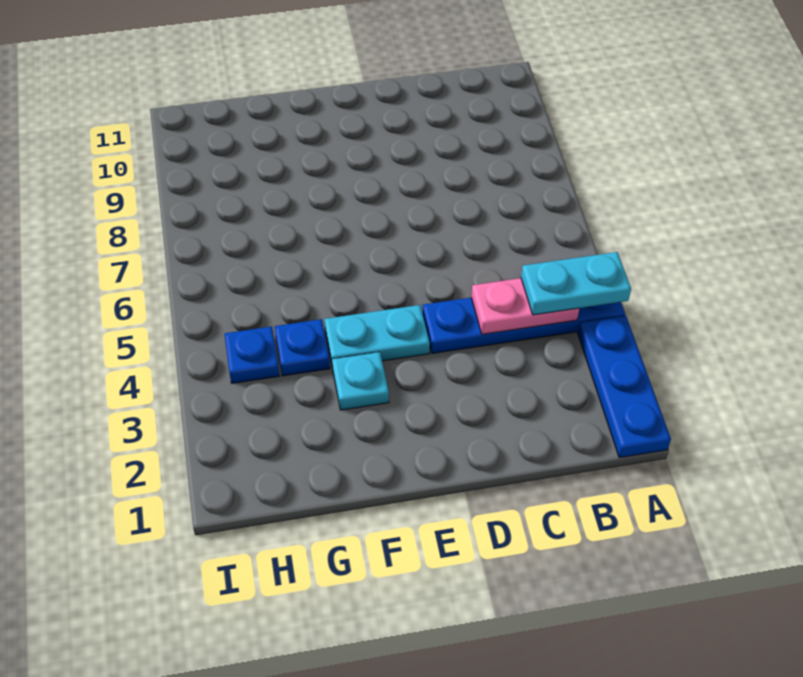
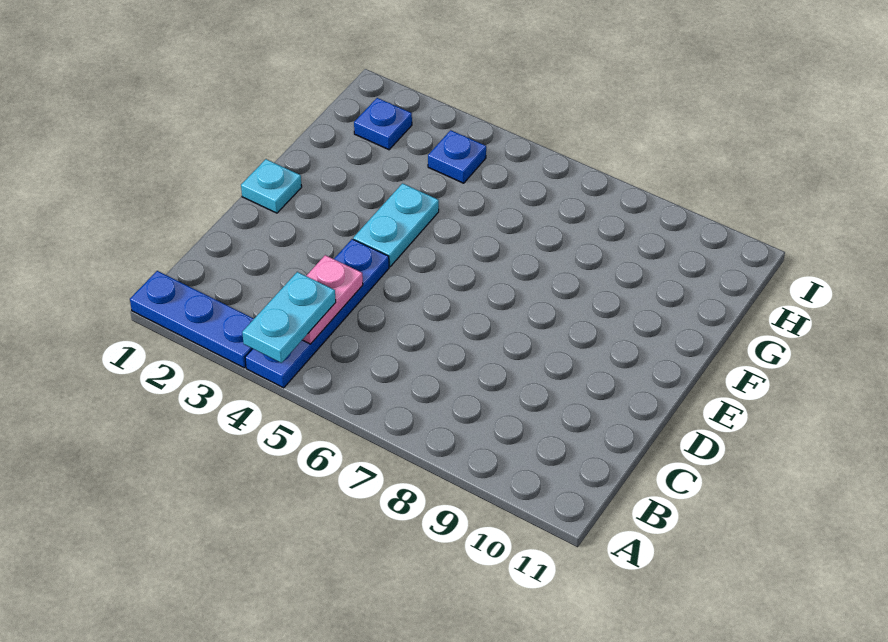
cyan 1x1 plate [332,352,389,410] -> cyan 1x1 plate moved to [241,159,302,213]
blue 1x1 plate [275,319,330,376] -> blue 1x1 plate moved to [354,98,412,150]

